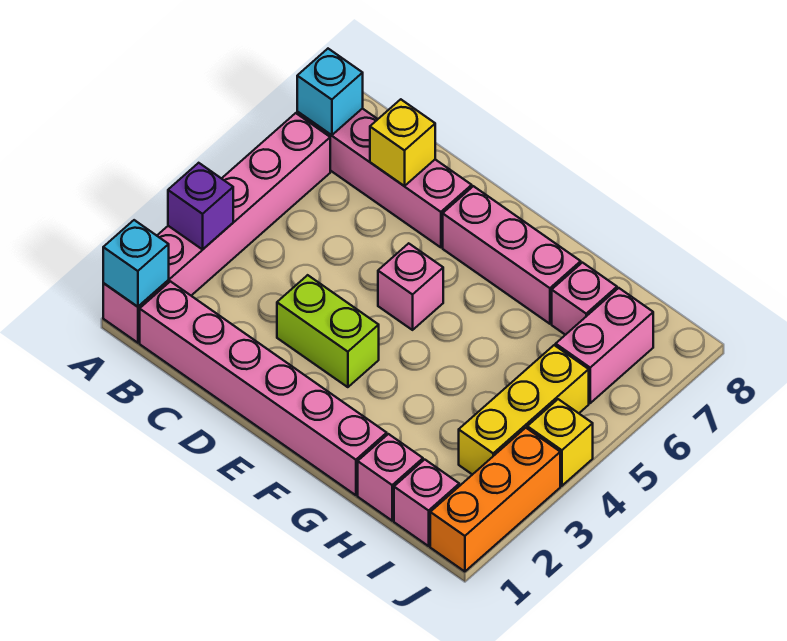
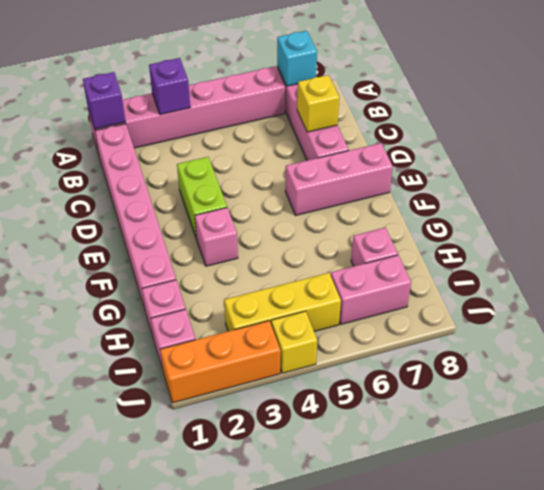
cyan 1x1 brick [103,220,169,307] -> purple 1x1 brick [83,72,126,129]
pink 1x1 brick [378,243,443,330] -> pink 1x1 brick moved to [195,208,238,266]
pink 1x3 brick [443,186,581,324] -> pink 1x3 brick turned to [285,143,393,216]

